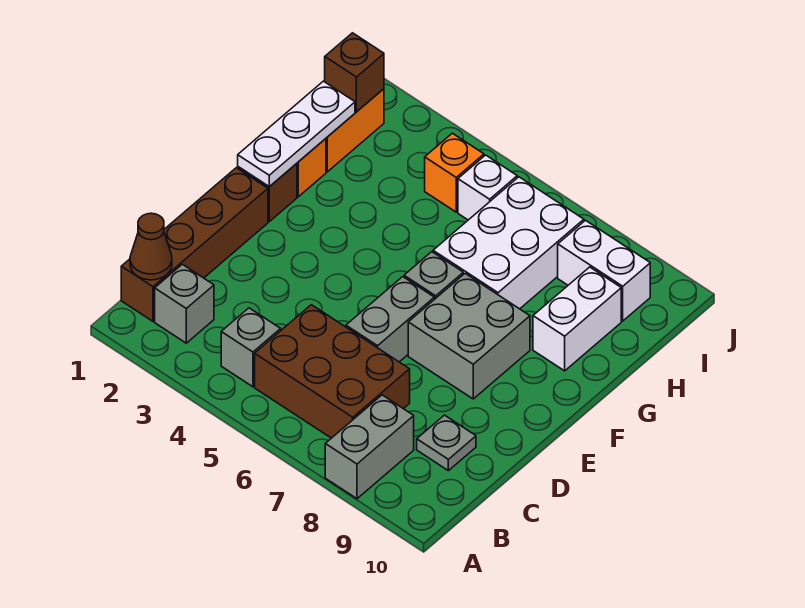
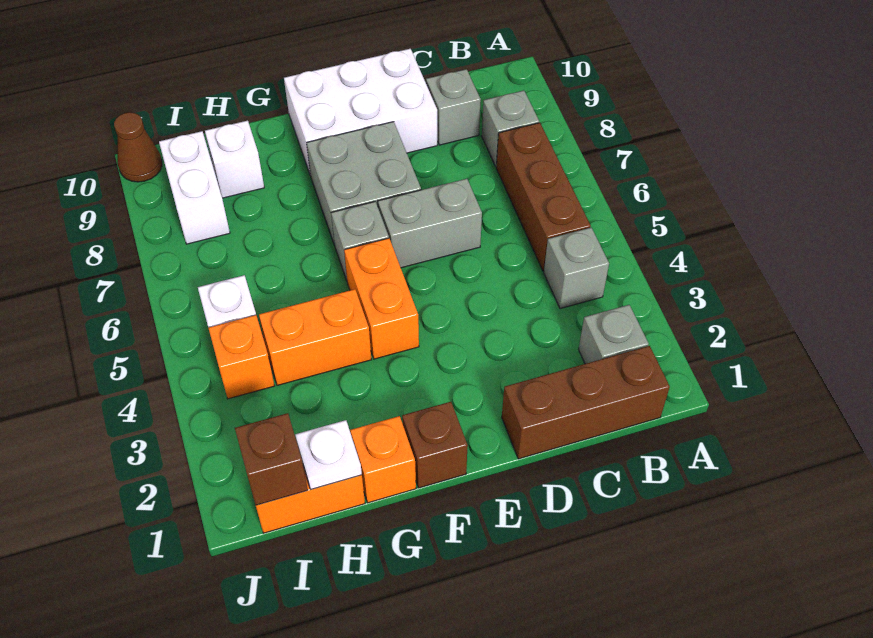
grey 1x2 brick [325,395,414,499] -> grey 1x1 brick [482,91,539,167]
brown 1x4 brick [121,168,268,321] -> brown 1x3 brick [502,346,670,459]
brown 1x1 cone [130,213,172,280] -> brown 1x1 cone moved to [114,112,162,182]
brown 2x3 brick [255,305,410,438] -> brown 1x3 brick [496,123,591,271]
grey 1x1 plate [417,415,476,471] -> grey 1x1 brick [426,69,481,145]
white 1x3 plate [238,81,355,187] -> white 1x1 plate [295,420,362,490]
none -> orange 1x2 brick [344,238,419,359]
none -> orange 1x2 brick [259,289,371,385]
white 2x3 brick [433,177,584,309] -> white 2x3 brick moved to [284,49,437,176]
white 1x2 brick [533,267,621,371] -> white 1x1 brick [205,121,264,198]

